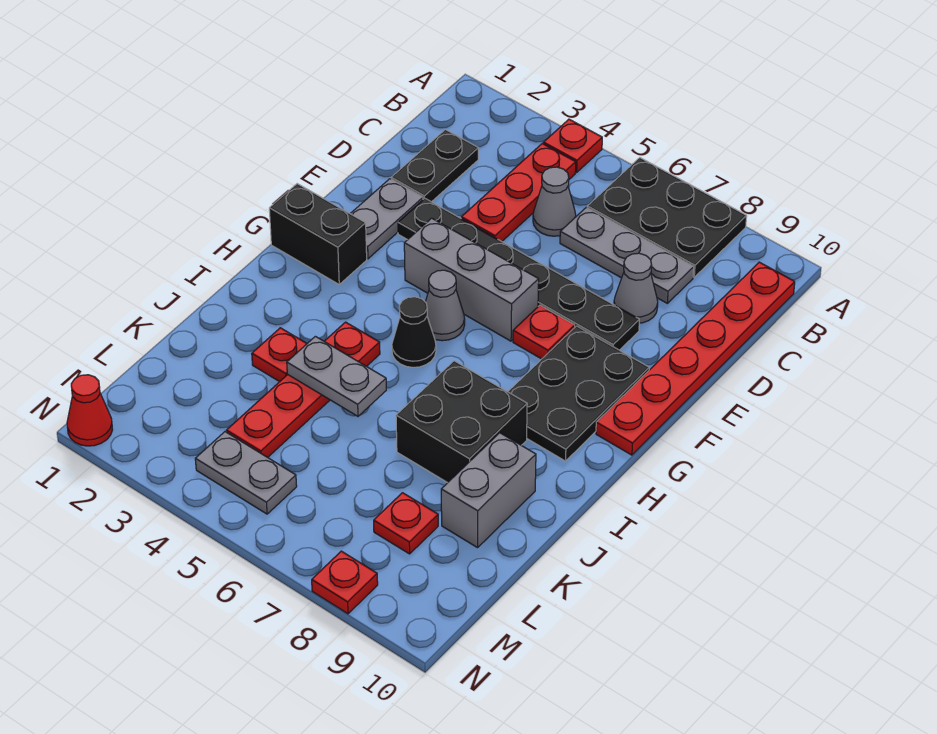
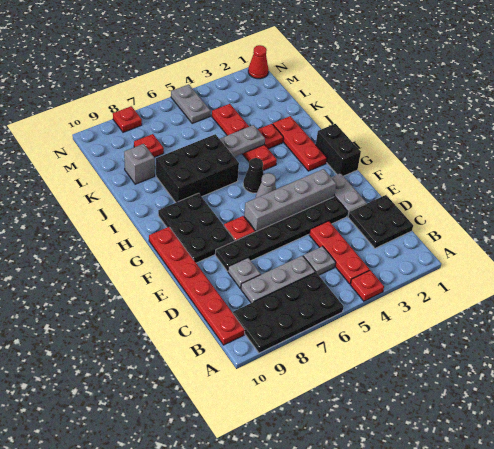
black 2x3 plate [587,158,747,277] -> black 2x4 plate [233,272,344,353]
black 1x2 plate [391,130,478,202] -> black 2x2 plate [348,195,413,248]
grey 1x1 cone [533,167,576,236] -> grey 1x1 plate [303,246,336,275]
grey 1x1 cone [614,253,658,323] -> grey 1x1 plate [228,258,261,288]
grey 1x3 brick [404,218,539,341] -> grey 1x4 brick [244,169,336,232]
black 1x2 brick [269,184,367,284] -> black 1x2 brick turned to [316,124,361,176]
none -> red 1x3 plate [273,116,327,171]
black 2x2 brick [396,361,527,483] -> black 2x3 brick [156,134,239,203]
grey 1x2 brick [441,433,536,548] -> grey 1x1 brick [124,144,155,184]
grey 1x2 plate [195,432,297,514] -> grey 1x2 plate turned to [171,84,211,123]

